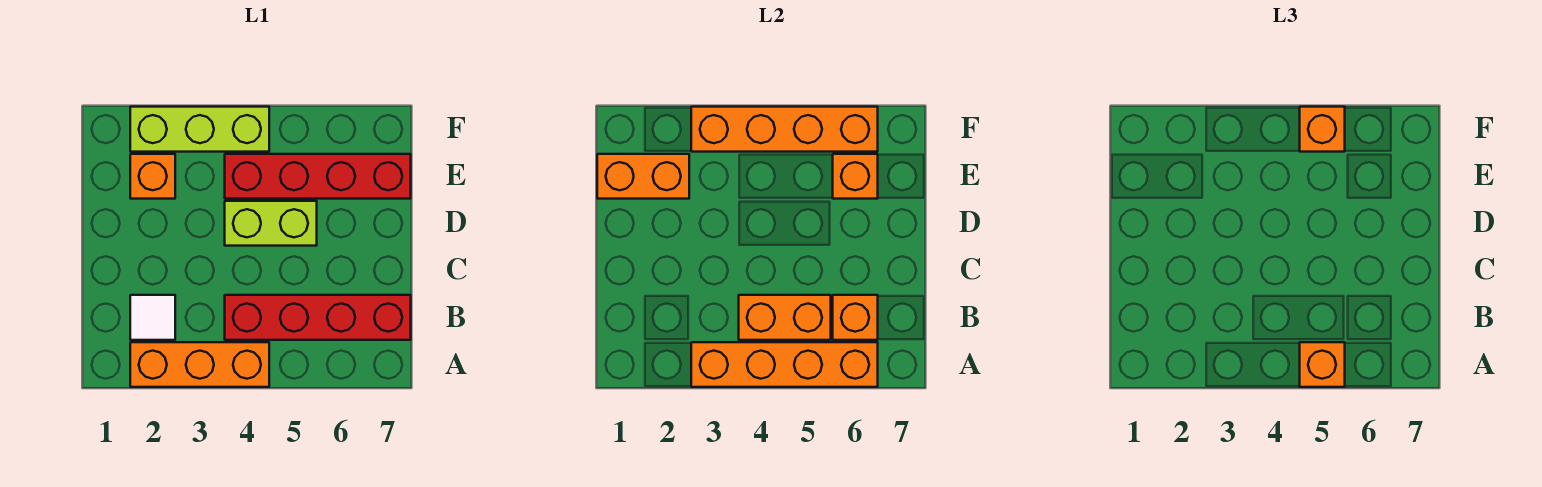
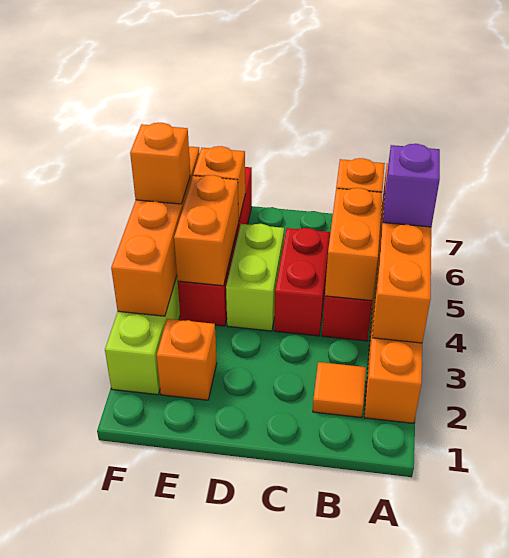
orange 1x1 brick [1300,342,1345,387] -> purple 1x1 brick [383,144,440,227]
white 1x1 tile [130,295,175,340] -> orange 1x1 tile [313,362,366,417]
none -> red 1x2 brick [274,228,330,336]
orange 1x2 brick [597,154,689,199] -> orange 1x2 brick moved to [174,175,238,286]

